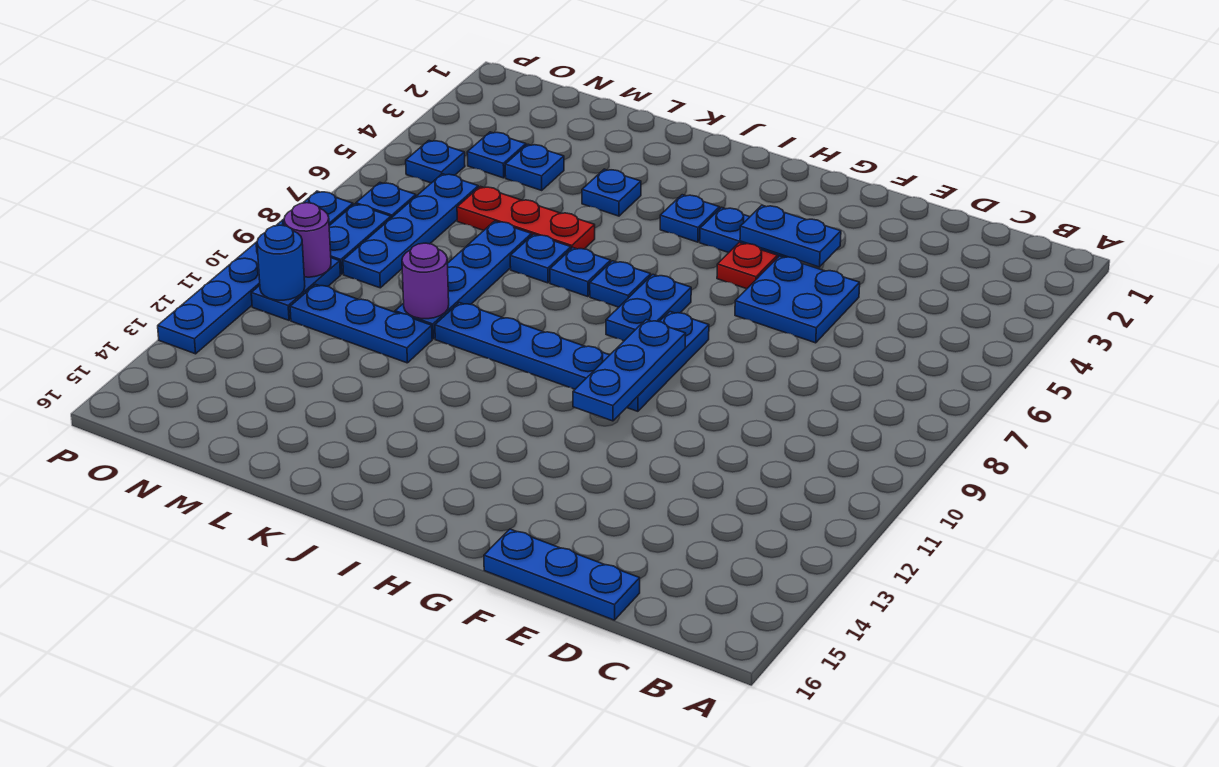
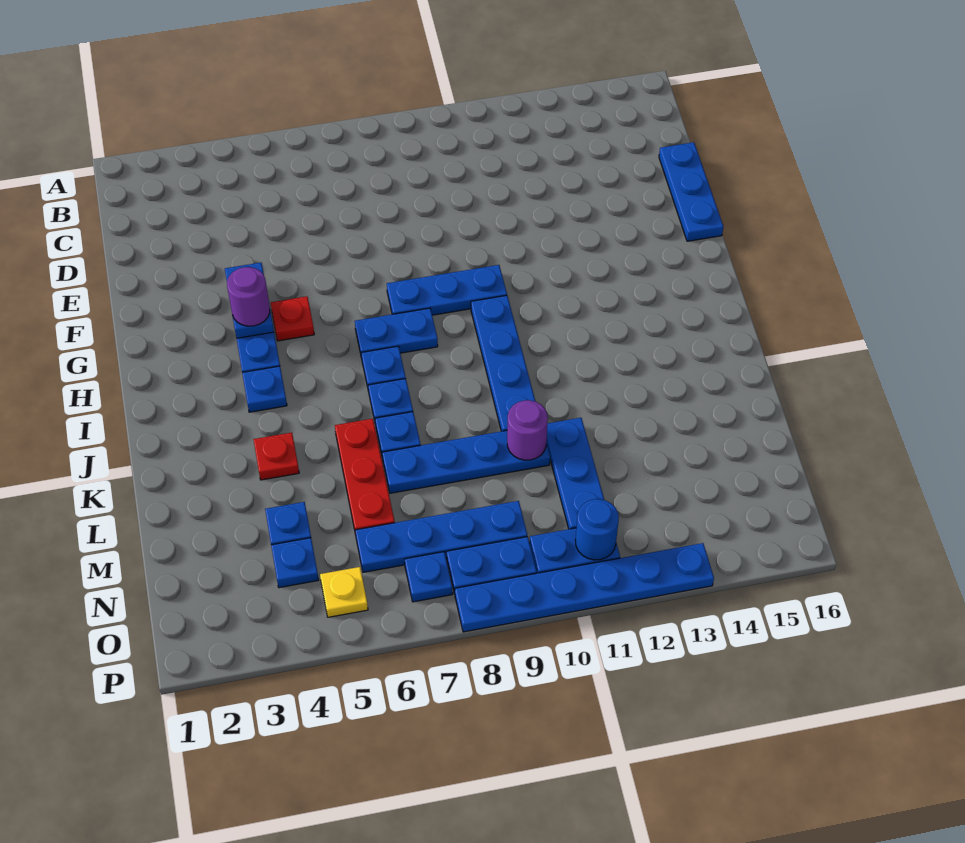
blue 2x2 plate [735,256,860,343] -> none
blue 1x3 plate [573,320,686,421] -> none
blue 1x1 plate [582,169,641,216] -> red 1x1 plate [253,432,299,480]
blue 1x1 plate [406,141,465,183] -> yellow 1x1 plate [320,567,368,617]
purple 1x1 round brick [284,203,331,277] -> purple 1x1 round brick moved to [227,267,270,326]

